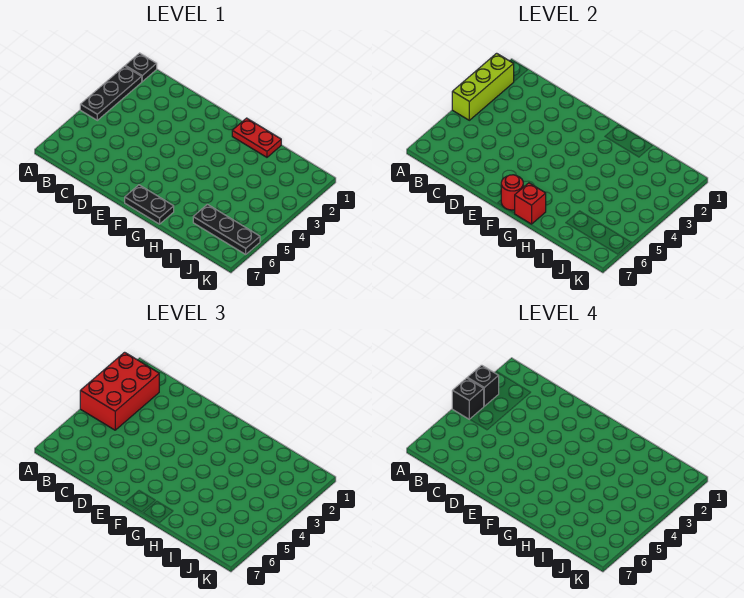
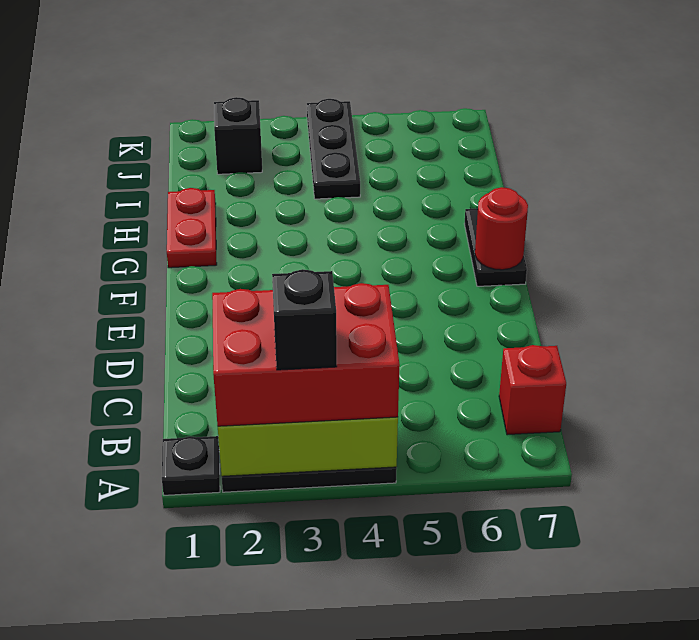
black 1x1 brick [452,378,484,419] -> black 1x1 brick moved to [214,97,262,174]
red 1x1 brick [514,183,546,224] -> red 1x1 brick moved to [499,345,566,435]
black 1x3 plate [193,204,260,254] -> black 1x3 plate moved to [307,99,360,199]

